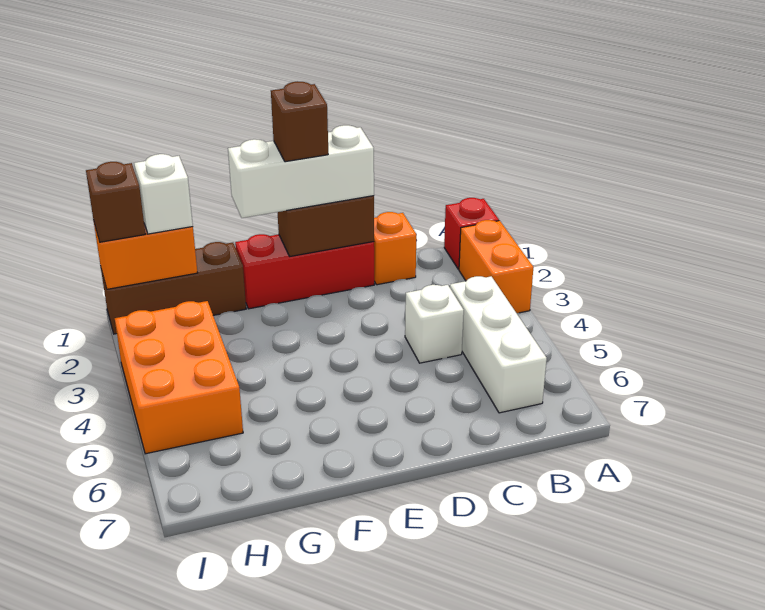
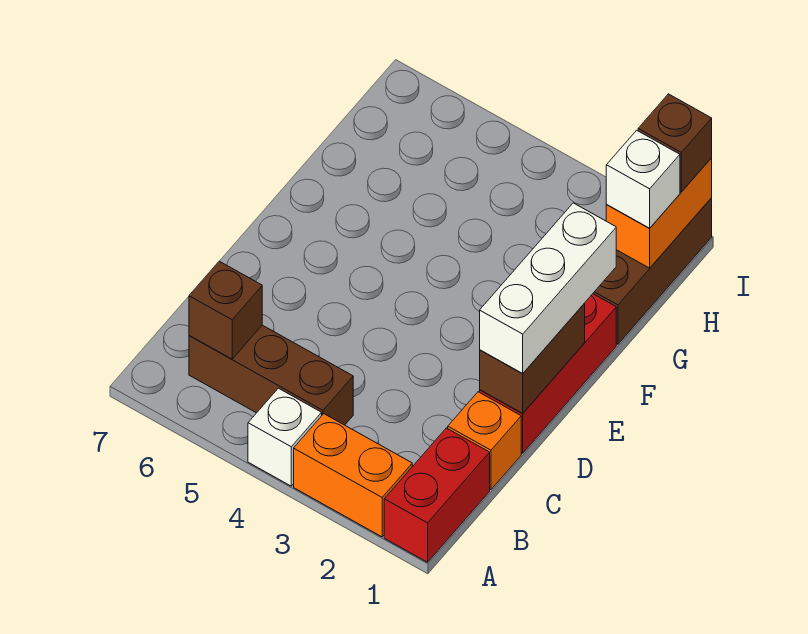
red 1x1 brick [444,198,499,269] -> red 1x2 brick [384,428,490,562]
white 1x3 brick [450,276,547,413] -> brown 1x3 brick [189,325,353,425]
white 1x1 brick [405,285,464,363] -> white 1x1 brick moved to [248,388,322,486]
brown 1x1 brick [271,81,328,162] -> brown 1x1 brick moved to [189,261,262,359]
orange 2x3 brick [115,301,243,454] -> none

